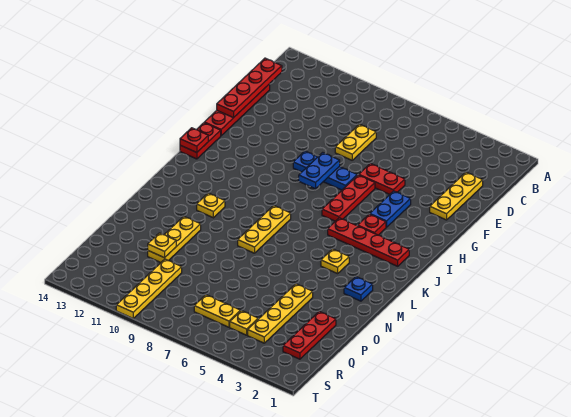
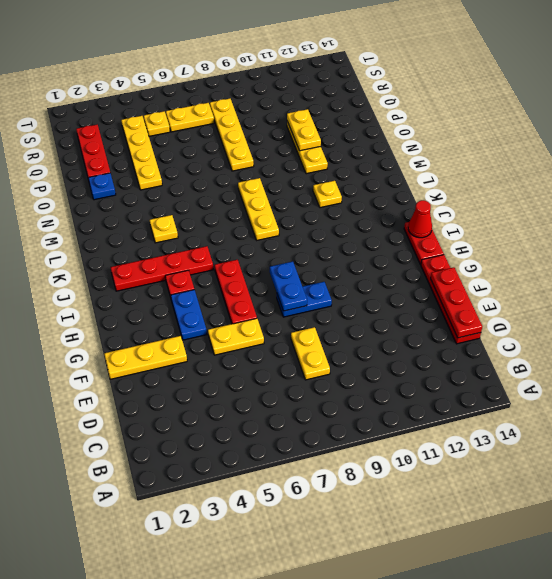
red 1x4 plate [217,58,282,118] -> red 1x3 plate [431,267,482,338]
yellow 1x3 plate [430,172,483,220] -> yellow 1x3 plate turned to [104,336,187,379]
red 1x2 plate [359,163,405,194] -> yellow 1x2 plate [208,318,264,355]
blue 1x3 plate [293,151,357,190] -> blue 1x2 plate [277,282,332,317]
red 1x1 plate [180,128,208,153] -> red 1x1 cone [408,200,432,238]
blue 1x1 plate [344,277,373,301] -> blue 1x1 plate moved to [88,173,116,200]
yellow 1x1 plate [148,233,176,258] -> yellow 1x2 plate [287,109,321,151]
yellow 1x4 plate [116,259,182,318] -> yellow 1x4 plate moved to [210,99,254,171]

